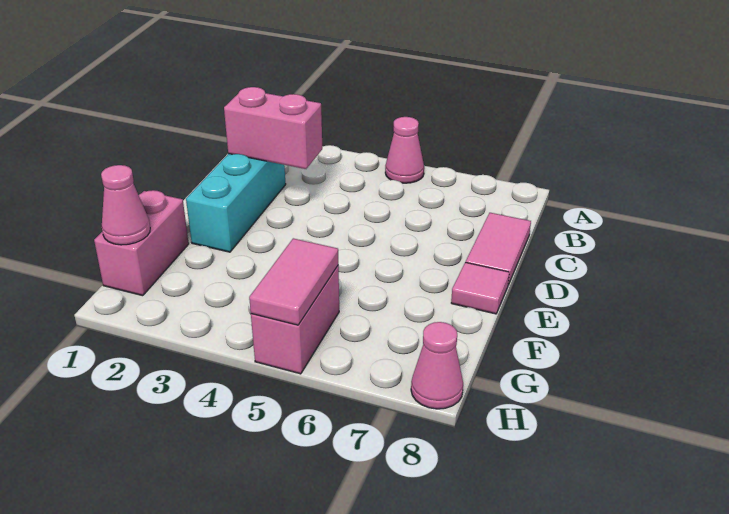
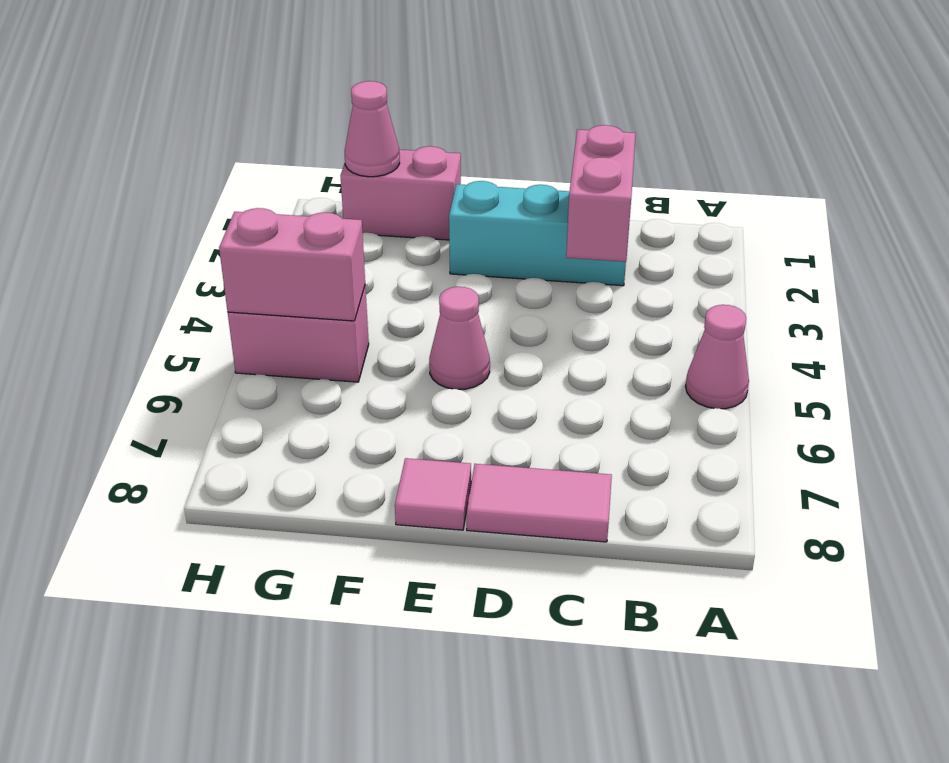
pink 1x2 tile [249,238,338,325] -> pink 1x2 brick [219,208,365,321]
pink 1x1 cone [411,322,463,409] -> pink 1x1 cone moved to [429,287,490,389]

